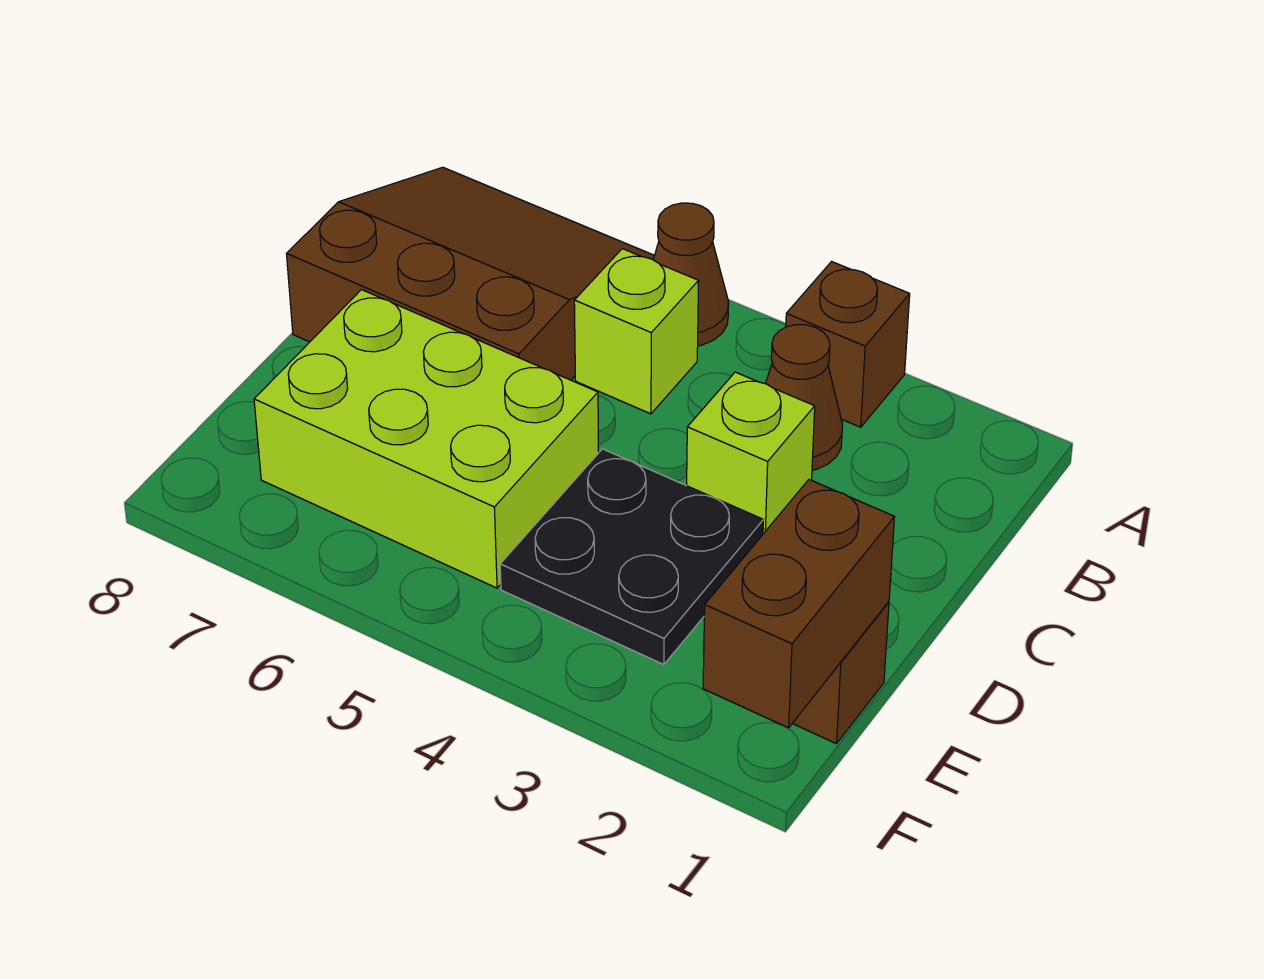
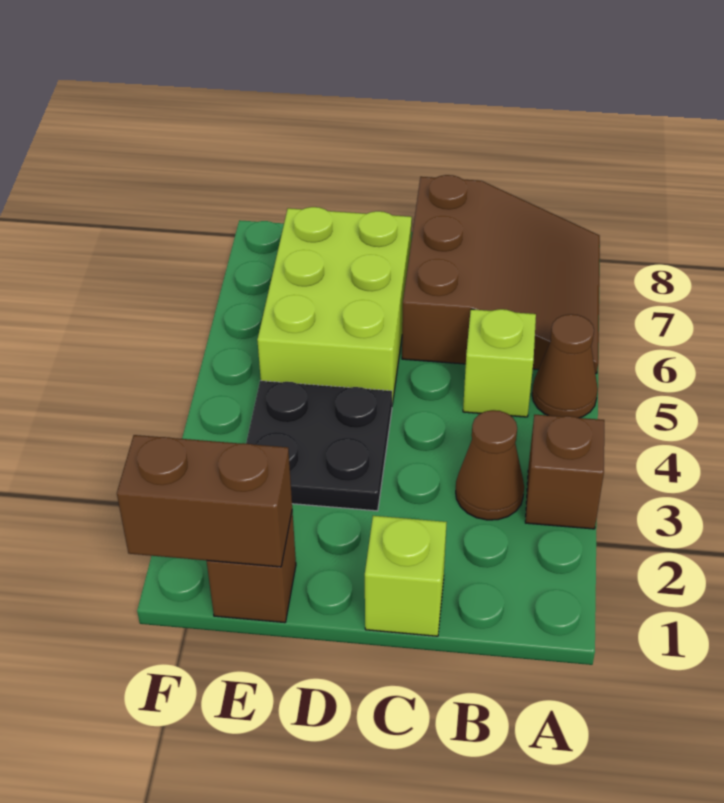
lime 1x1 brick [687,372,815,534] -> lime 1x1 brick moved to [365,516,447,636]

